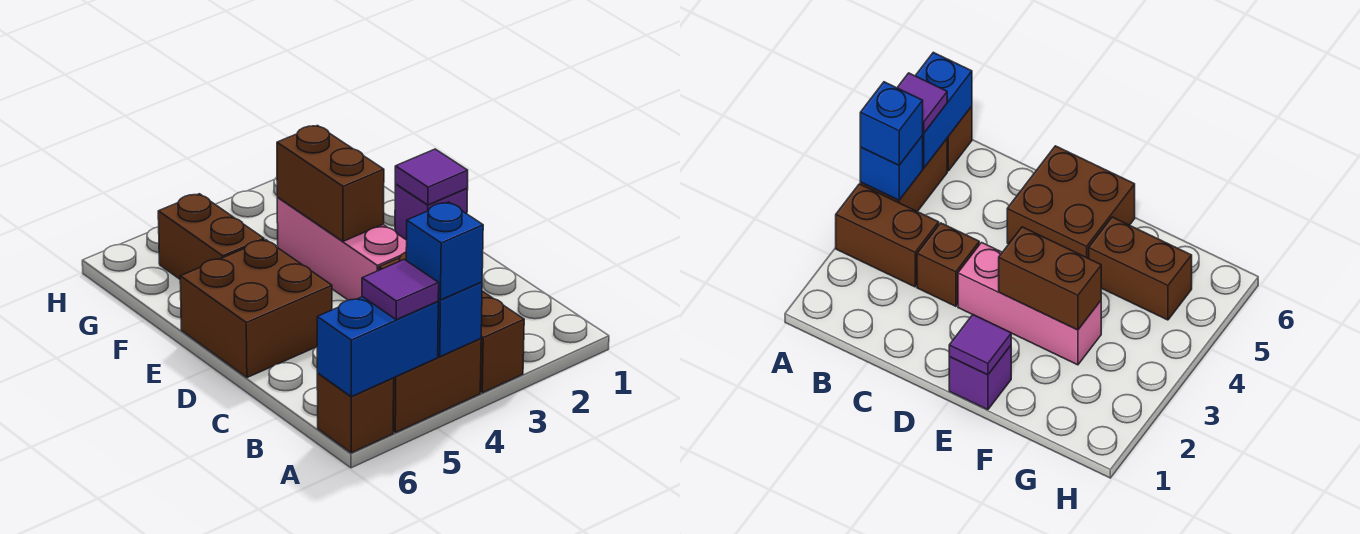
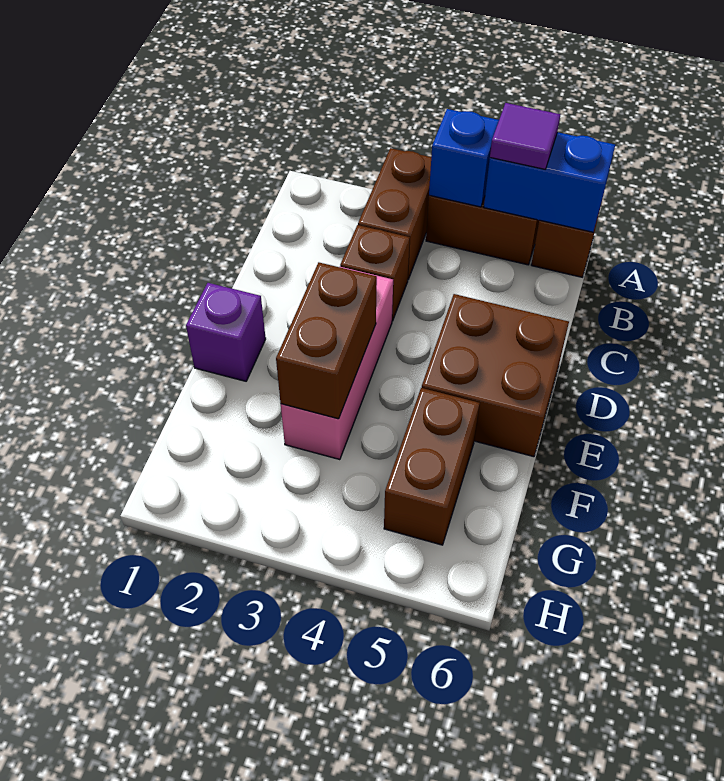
blue 1x1 brick [406,202,483,300] -> none
purple 1x1 tile [395,149,468,205] -> none

